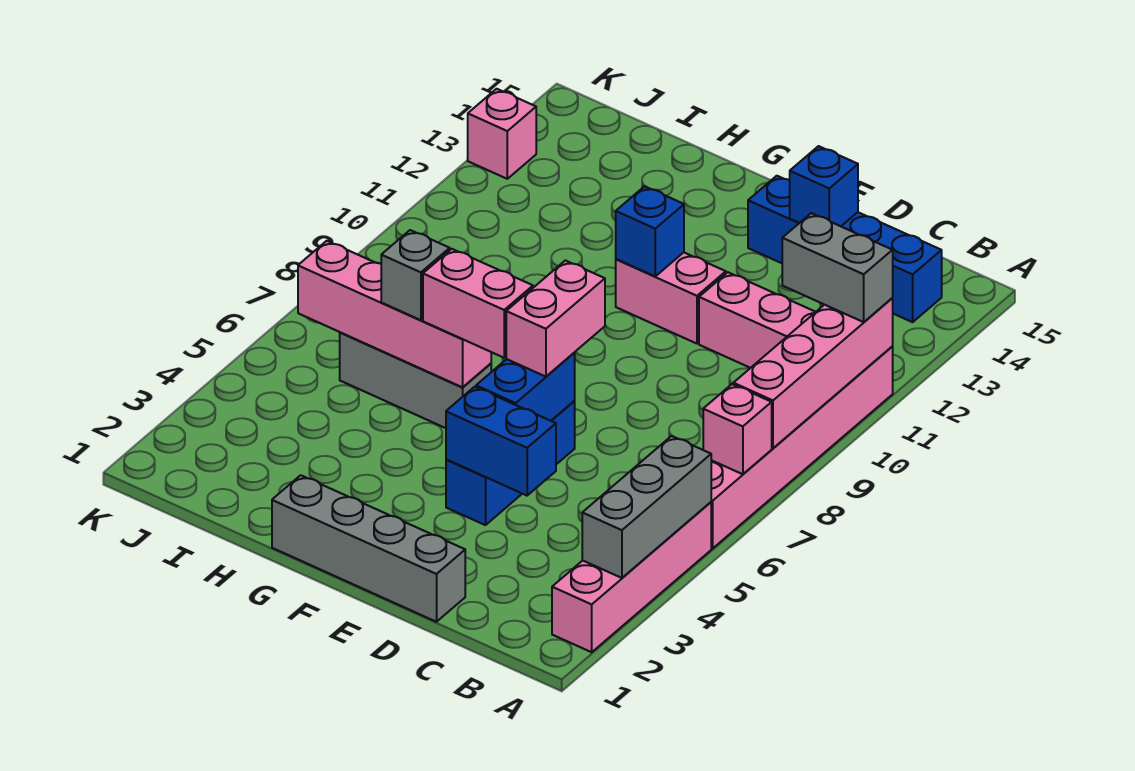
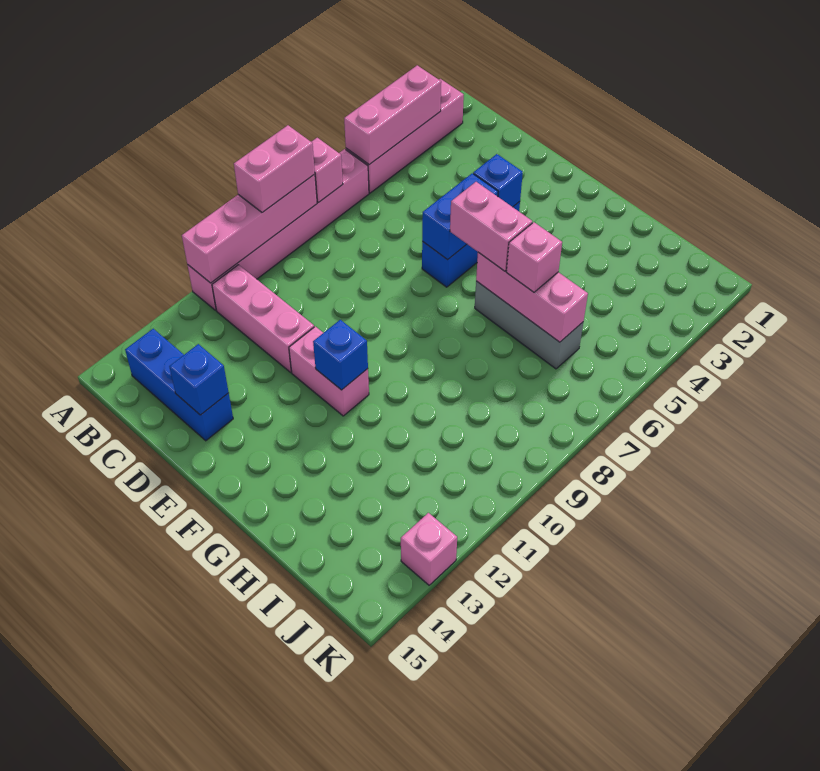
grey 1x3 brick [582,436,711,578] -> pink 1x3 brick [344,65,441,164]
grey 1x2 brick [782,213,893,322] -> none
blue 1x4 brick [748,176,942,322] -> blue 1x3 brick [125,329,233,441]
grey 1x4 brick [272,475,465,622] -> none
blue 1x2 brick [446,387,556,496] -> blue 1x1 brick [473,154,523,207]
pink 1x2 brick [506,260,605,377] -> pink 1x2 brick moved to [234,125,315,213]
pink 1x4 brick [298,241,491,387] -> pink 1x3 brick [476,252,588,342]
grey 1x1 brick [381,230,450,320] -> pink 1x1 brick [506,222,562,292]

